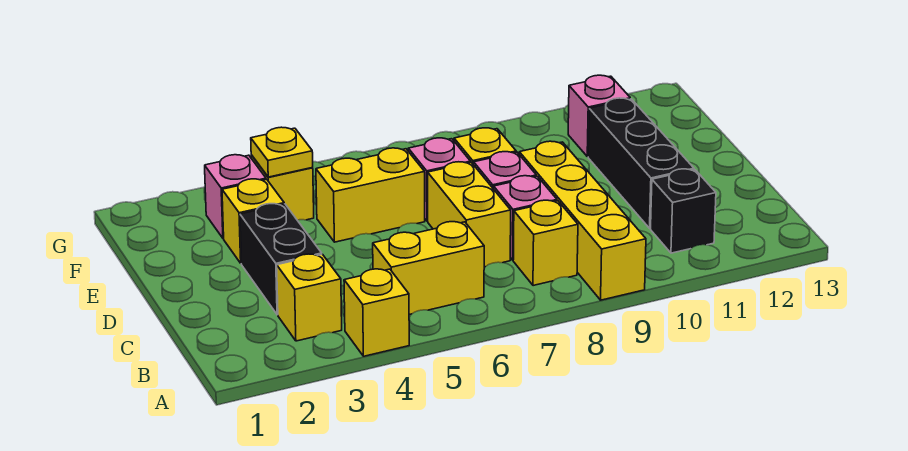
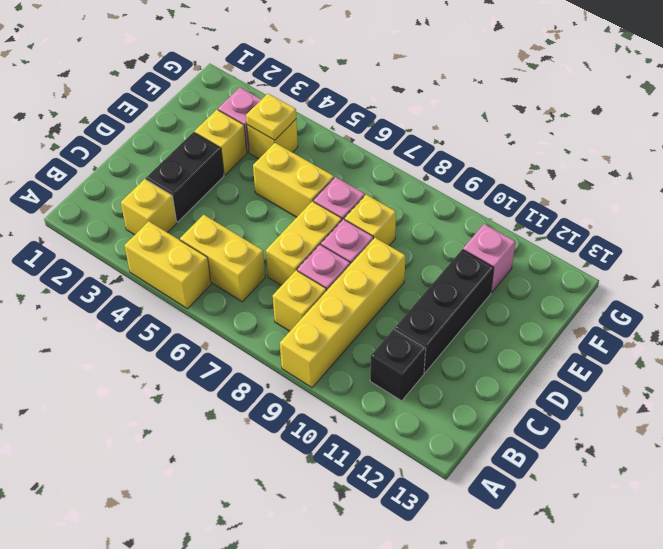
yellow 1x1 brick [344,269,409,356] -> yellow 1x2 brick [125,221,211,309]

